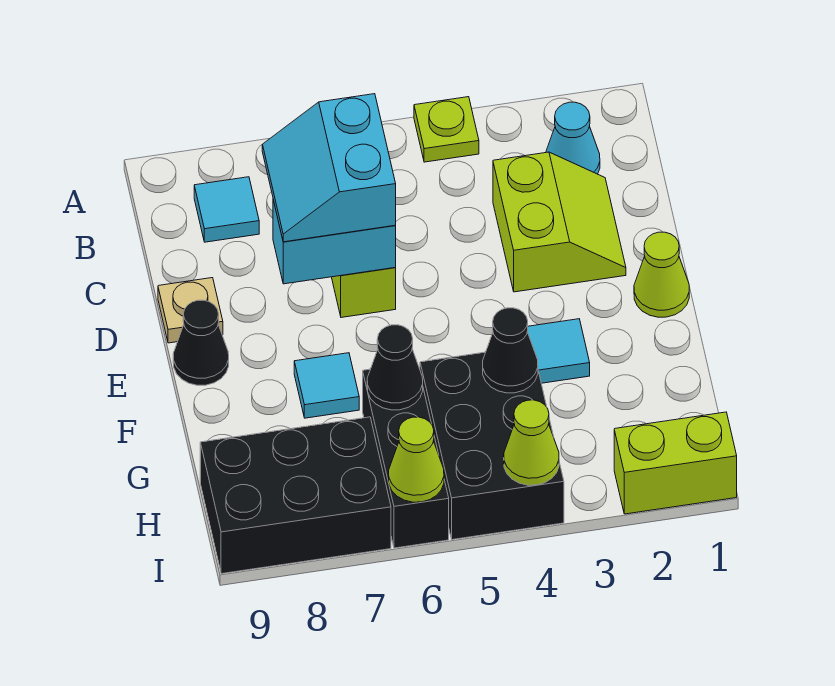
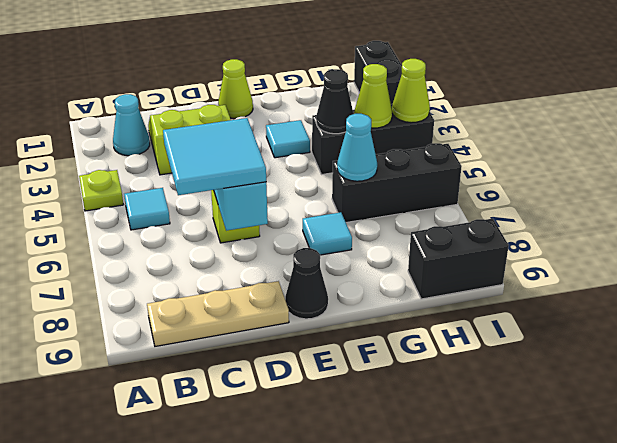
cyan 1x1 tile [194,177,259,242] -> cyan 1x1 tile moved to [124,188,170,230]
cyan 2x2 slope [262,94,396,242] -> cyan 2x2 tile [163,118,266,195]
tan 1x1 plate [158,278,223,343] -> tan 1x3 plate [147,281,289,346]
black 2x3 brick [420,352,564,540] -> black 1x3 brick [312,104,434,175]
black 1x1 cone [367,325,423,410] -> cyan 1x1 cone [337,114,377,181]
black 2x3 brick [200,417,391,574] -> black 1x2 brick [408,218,509,299]
lime 1x2 brick [614,412,737,514] -> black 1x2 brick [354,41,402,104]
lime 1x1 cone [389,417,444,502] -> lime 1x1 cone moved to [354,64,392,128]

